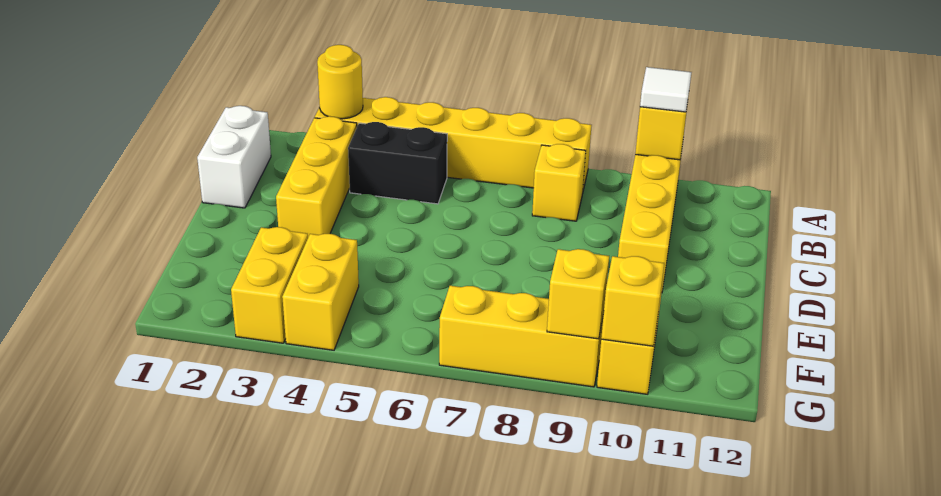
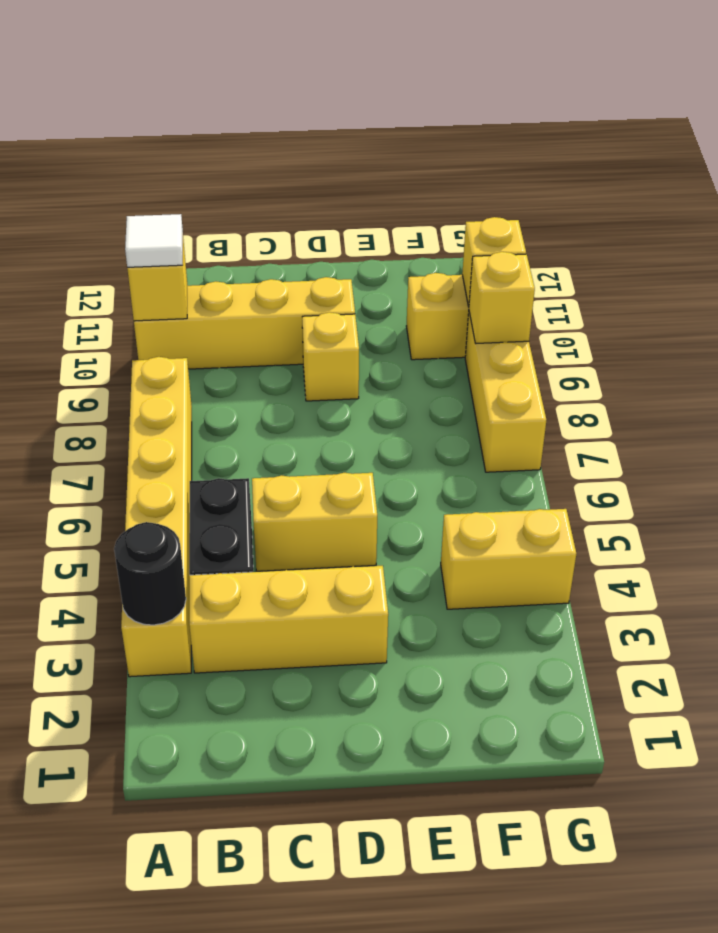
yellow 1x1 round brick [317,45,363,119] -> black 1x1 round brick [114,522,186,625]
white 1x2 brick [197,106,271,208] -> none
yellow 1x1 brick [532,144,586,221] -> yellow 1x1 brick moved to [302,312,359,401]
yellow 1x2 brick [231,227,308,343] -> yellow 1x2 brick moved to [252,473,377,571]

